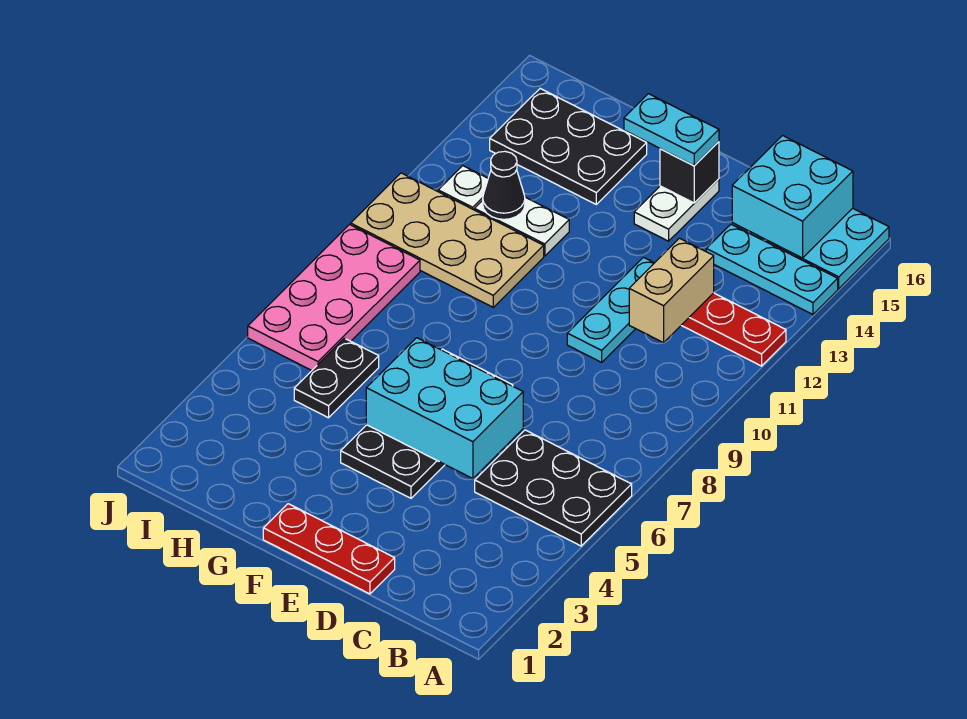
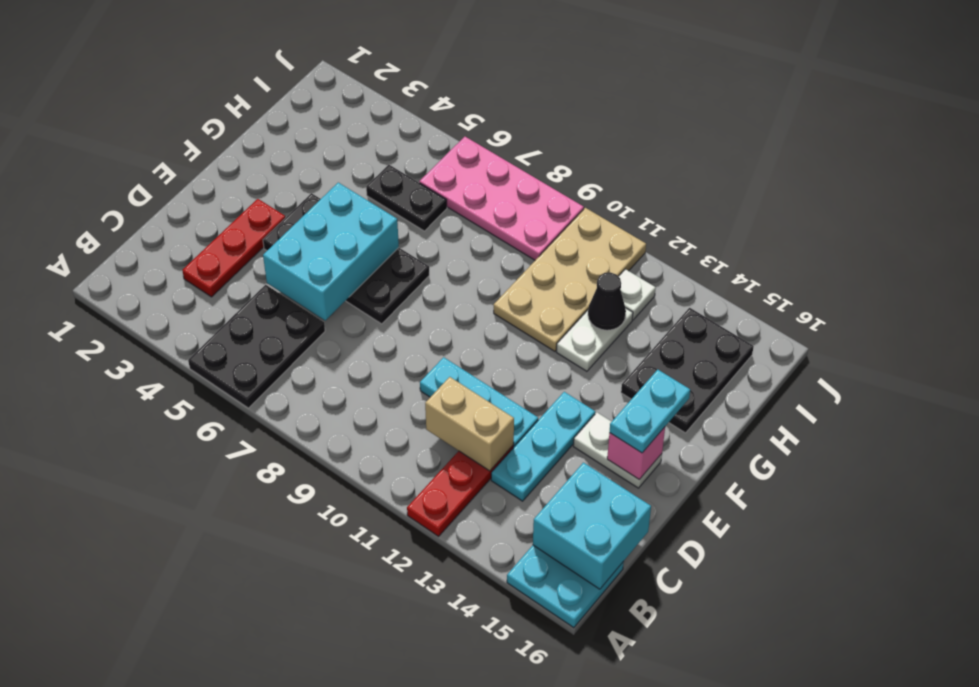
cyan 1x3 plate [706,224,838,315] -> cyan 1x3 plate moved to [491,392,595,501]
red 1x3 plate [263,504,395,594] -> red 1x3 plate moved to [182,199,286,297]
black 1x1 brick [660,142,719,203] -> pink 1x1 brick [607,427,665,480]

